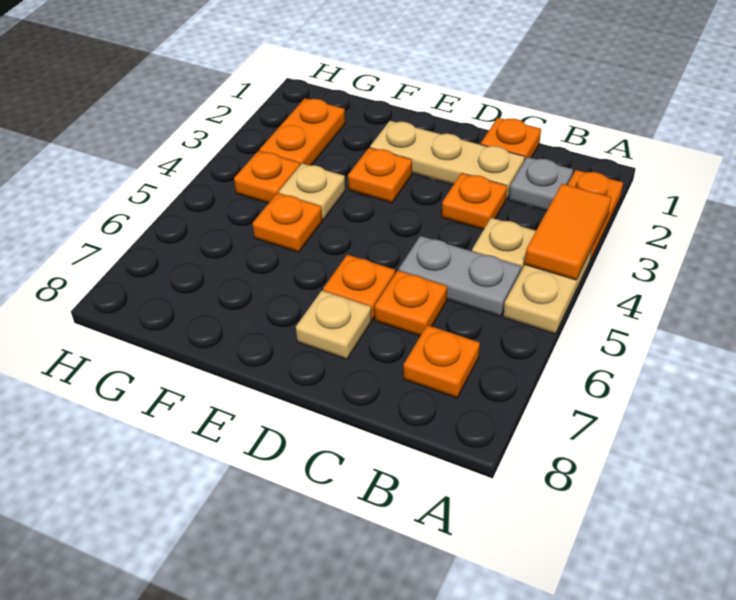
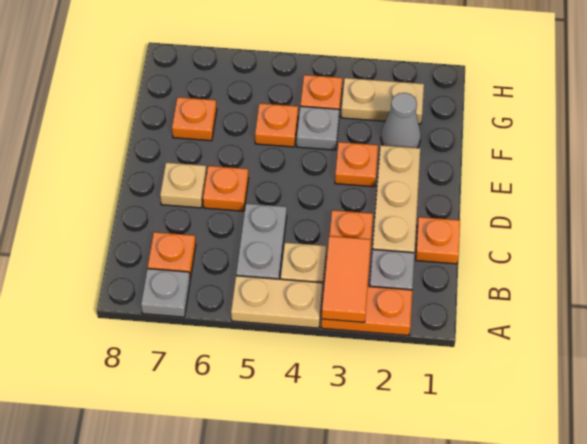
orange 1x2 tile [525,184,611,280] -> orange 1x2 tile turned to [322,236,371,322]
none -> grey 1x1 plate [141,269,190,317]
orange 1x1 plate [375,271,447,336] -> orange 1x1 plate moved to [172,97,217,141]
none -> grey 1x1 cone [381,93,421,148]
tan 1x1 plate [279,164,345,220] -> grey 1x1 plate [297,106,339,150]
orange 1x2 plate [259,98,345,165] -> tan 1x2 plate [341,78,424,124]

